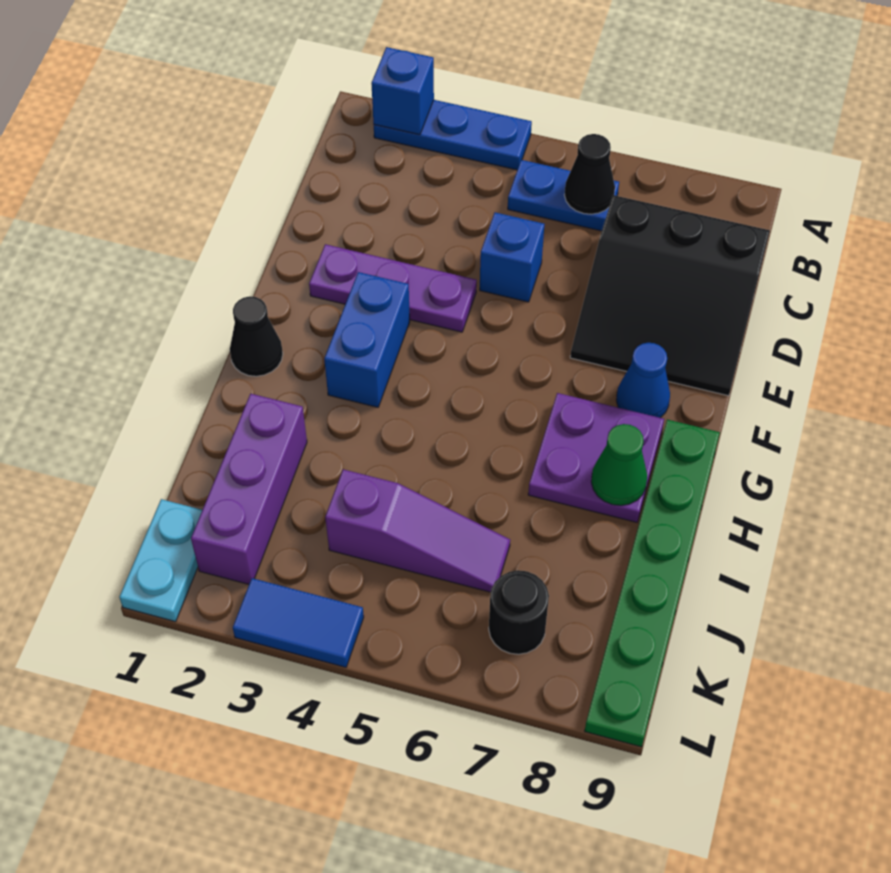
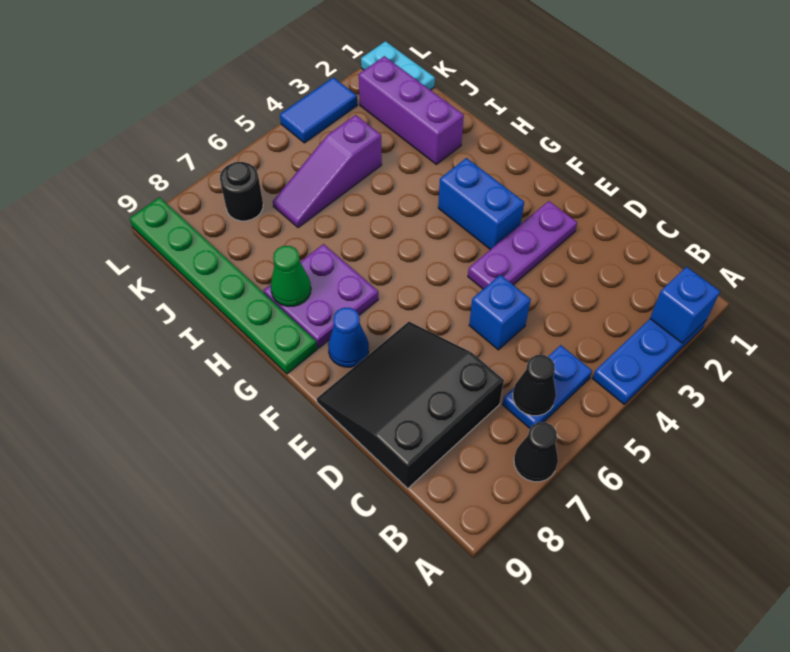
black 1x1 cone [230,296,283,376] -> black 1x1 cone moved to [514,422,558,482]

